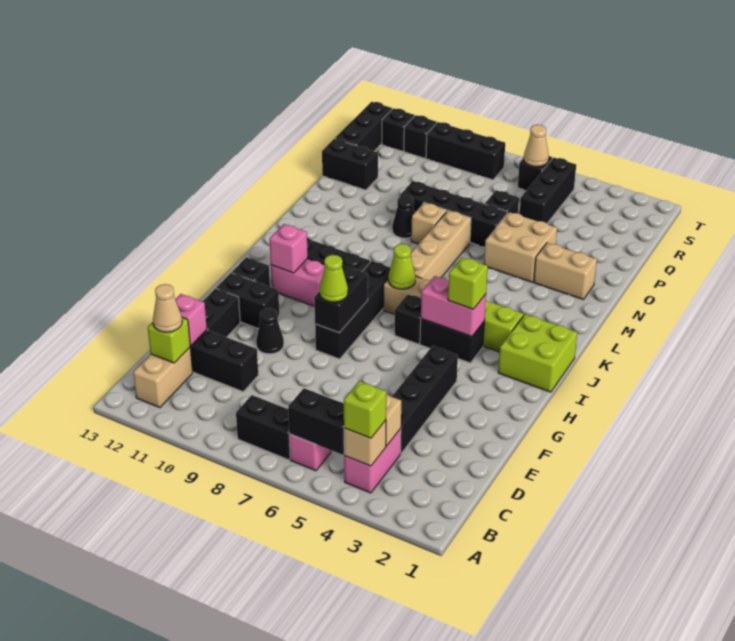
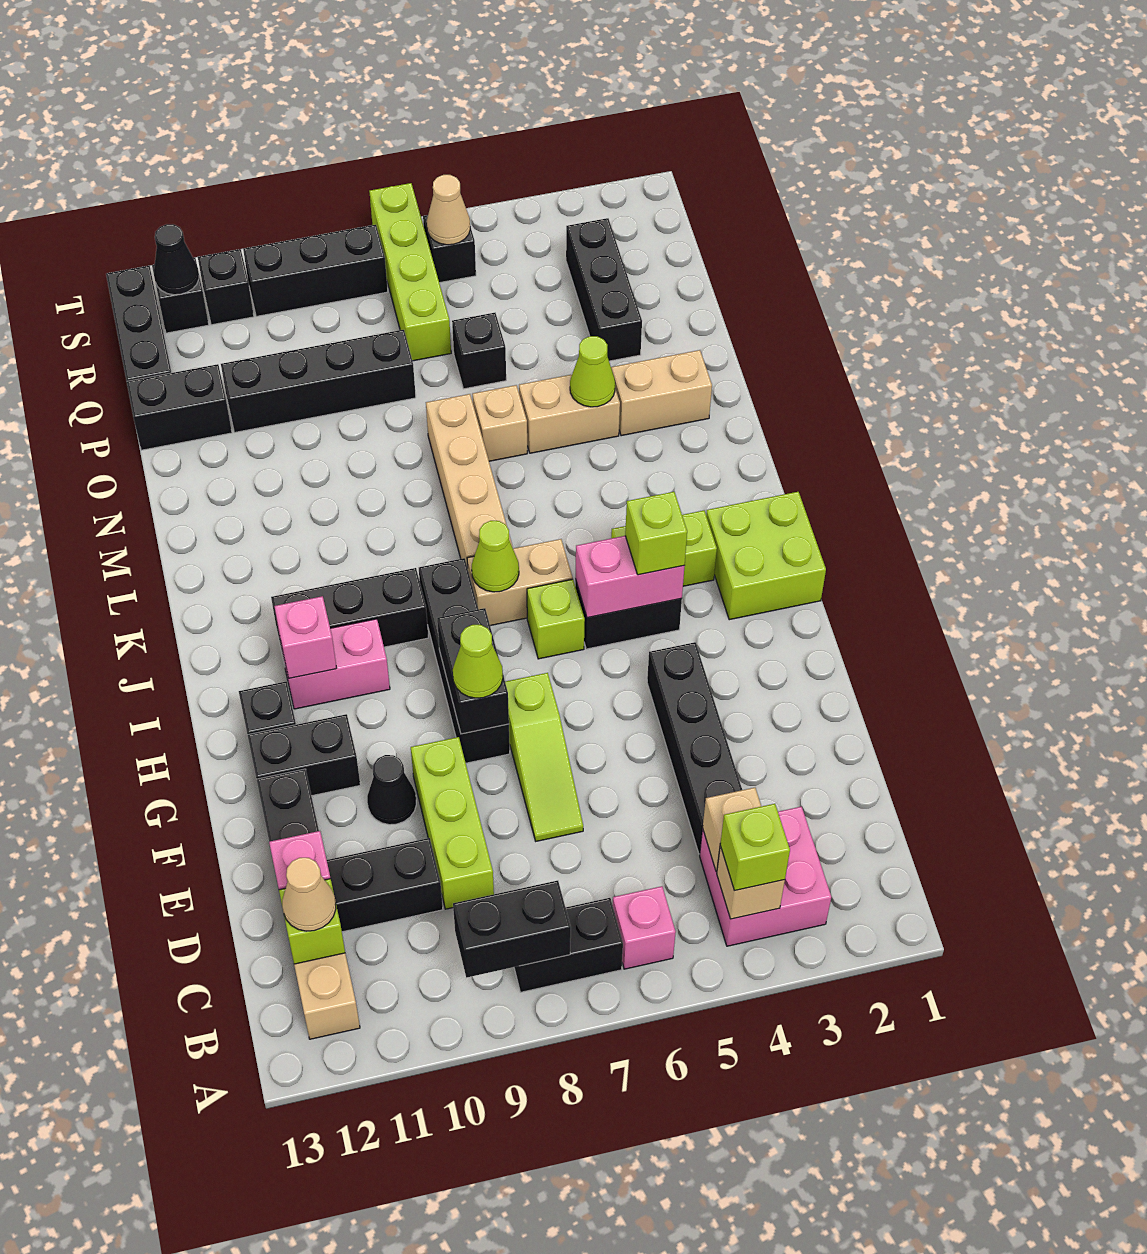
pink 1x2 brick [344,428,401,493] -> pink 2x2 brick [700,807,832,946]
black 1x2 brick [288,388,344,455] -> black 1x2 brick moved to [453,881,571,978]
none -> lime 1x3 brick [411,737,494,909]
none -> lime 1x3 slope [505,673,583,841]
black 1x1 brick [395,294,421,344] -> lime 1x1 brick [527,579,585,659]
tan 2x2 brick [484,212,557,282] -> tan 1x2 brick [519,375,620,453]
none -> lime 1x1 cone [570,336,615,407]
tan 1x1 brick [411,203,447,244] -> tan 1x1 brick moved to [472,385,527,461]
black 1x1 cone [392,196,415,238] -> black 1x1 cone moved to [154,224,199,295]
black 1x4 brick [401,181,507,247] -> black 1x4 brick moved to [221,330,416,432]
black 1x3 brick [520,158,576,223] -> black 1x3 brick moved to [566,218,642,361]
none -> lime 1x4 brick [369,183,451,361]

